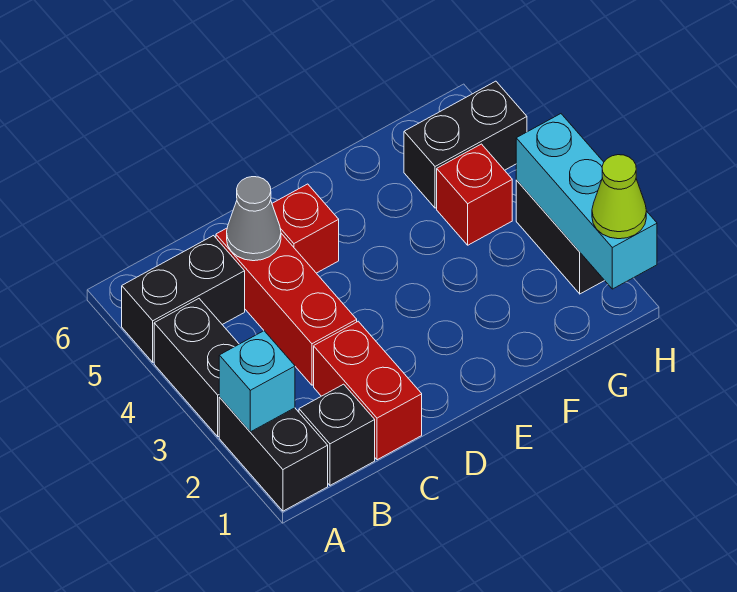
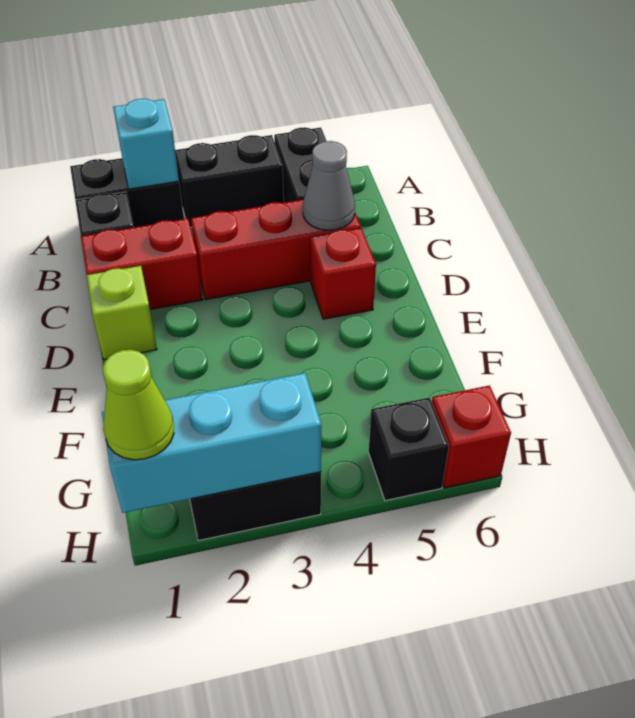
none -> lime 1x1 brick [87,266,157,360]
red 1x1 brick [437,144,512,245] -> red 1x1 brick moved to [432,385,511,488]
black 1x2 brick [404,81,527,208] -> black 1x1 brick [368,398,449,501]

